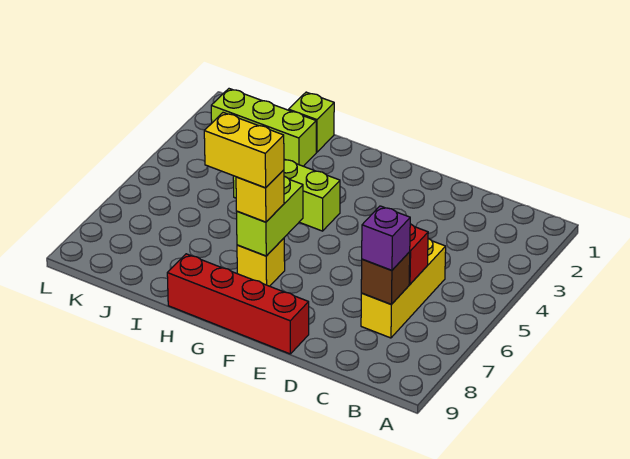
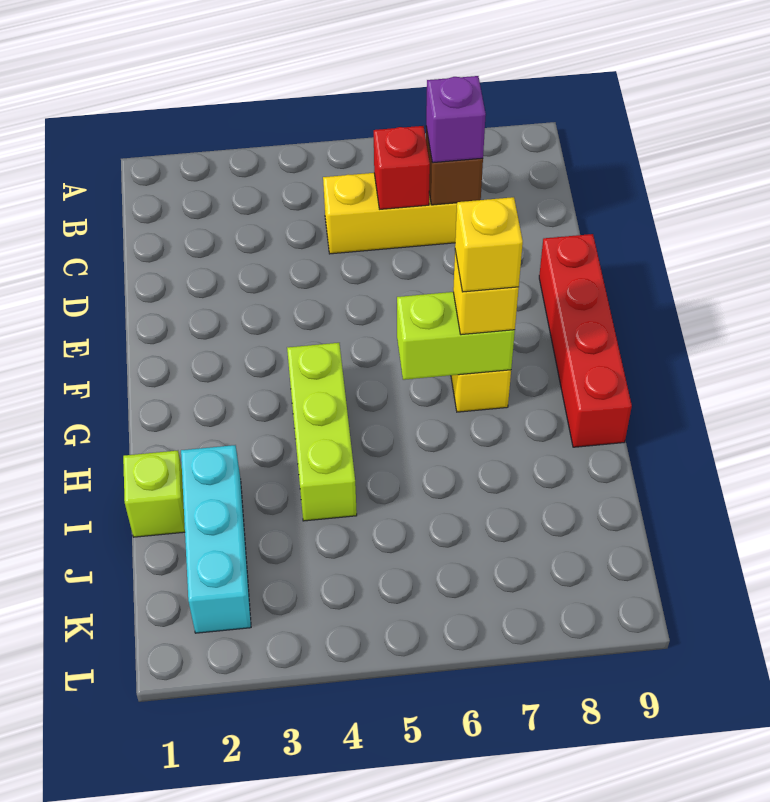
yellow 1x2 brick [204,113,284,188] -> yellow 1x1 brick [455,197,523,292]
lime 1x3 brick [211,89,316,166] -> cyan 1x3 brick [181,445,251,633]

